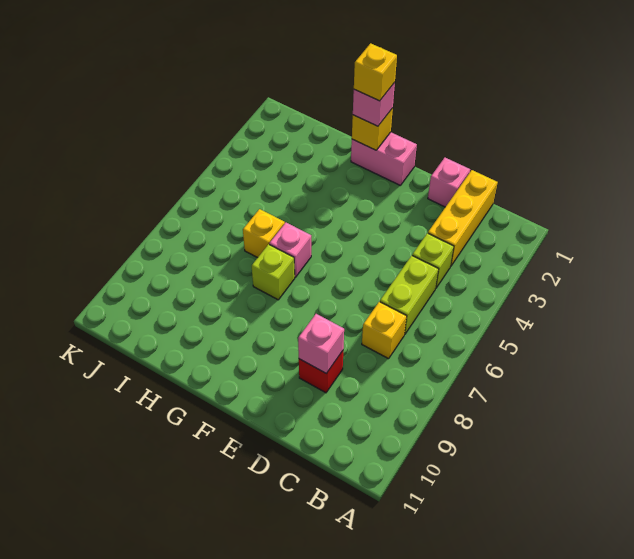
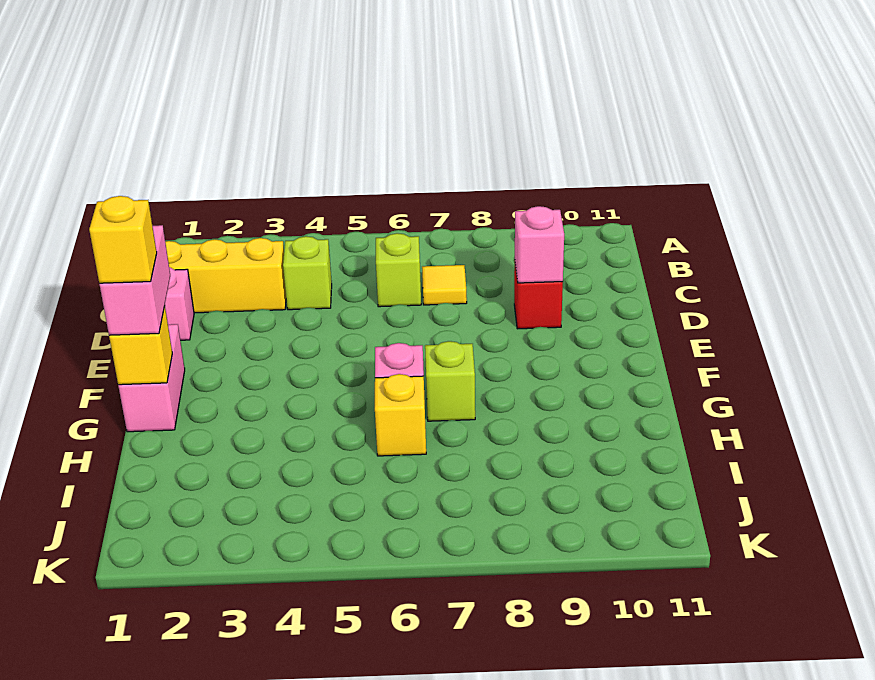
lime 1x2 brick [380,256,439,335] -> lime 1x1 brick [376,233,421,307]
yellow 1x1 brick [362,302,407,359] -> yellow 1x1 tile [422,265,467,305]
pink 1x1 brick [353,83,395,126] -> pink 1x2 brick [99,225,170,335]

